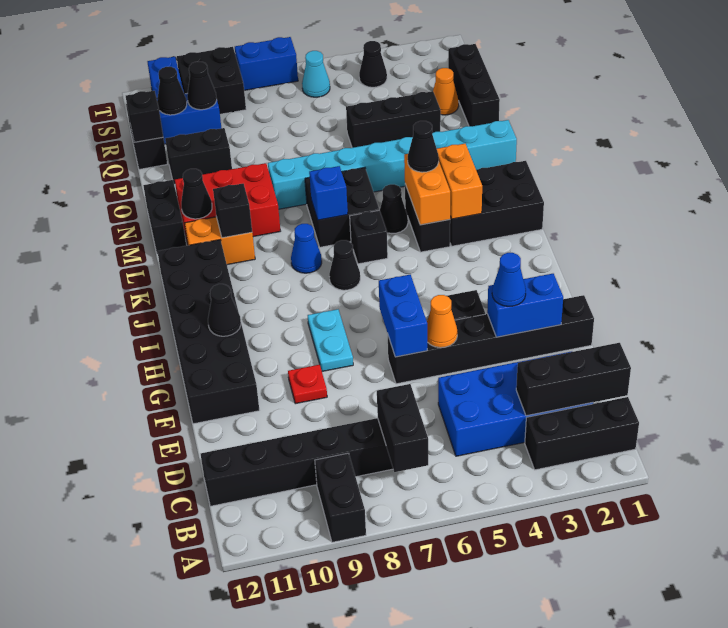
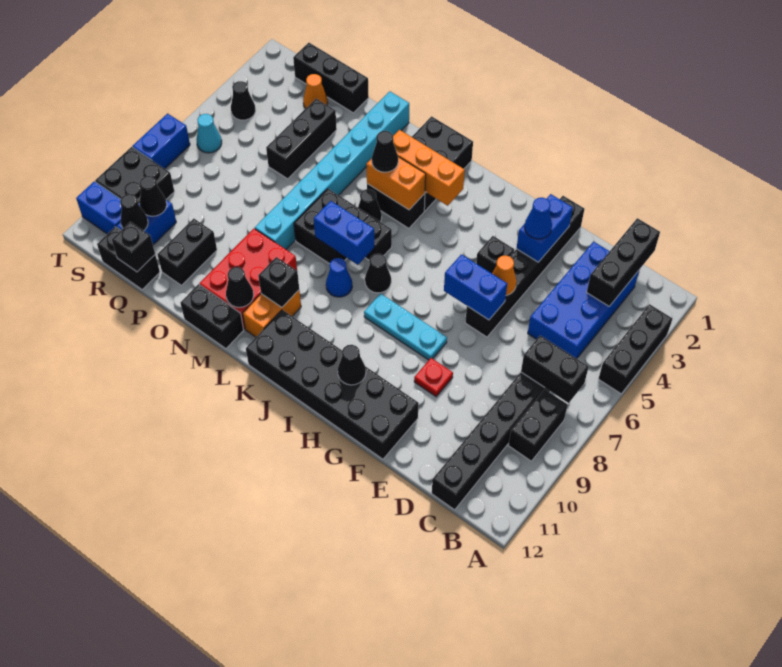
black 1x2 brick [315,453,366,542] -> black 1x2 brick turned to [508,389,568,461]
black 1x3 brick [525,397,639,470] -> black 1x3 brick moved to [599,304,673,394]
cyan 1x2 plate [308,309,353,371] -> cyan 1x3 plate [364,294,447,360]
orange 1x2 brick [437,143,482,219] -> orange 1x3 brick [393,130,465,206]
blue 1x1 brick [309,166,348,220] -> blue 1x2 brick [314,201,374,265]

